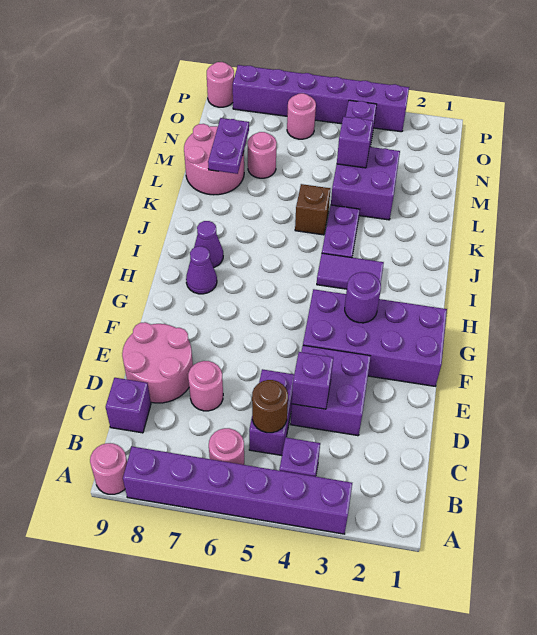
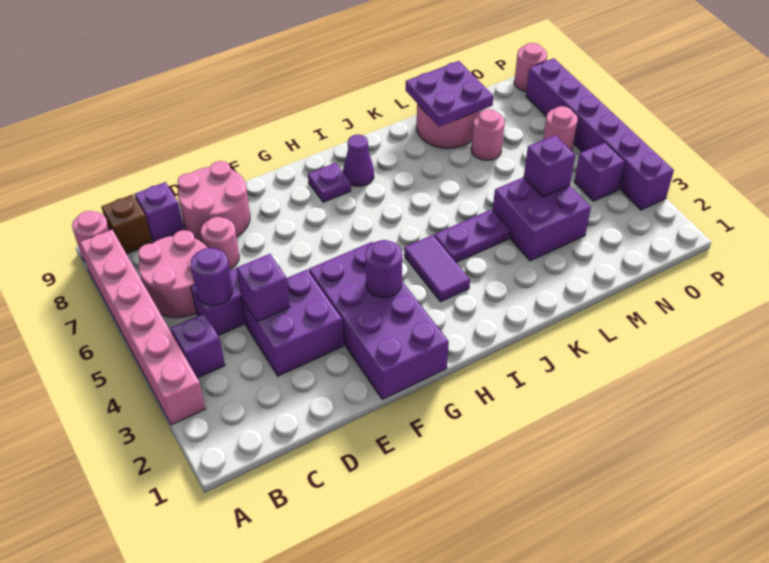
purple 1x6 brick [123,447,352,534] -> pink 1x6 brick [80,230,205,425]
pink 1x1 round brick [209,428,244,465] -> pink 2x2 round brick [138,230,207,318]
brown 1x1 round brick [252,380,288,433] -> purple 1x1 round brick [190,248,233,306]
purple 1x1 cone [186,246,217,294] -> purple 1x1 plate [308,163,351,202]
brown 1x1 brick [295,184,330,235] -> brown 1x1 brick moved to [101,194,152,254]
purple 1x2 plate [208,118,249,174] -> purple 2x2 plate [406,61,493,127]

